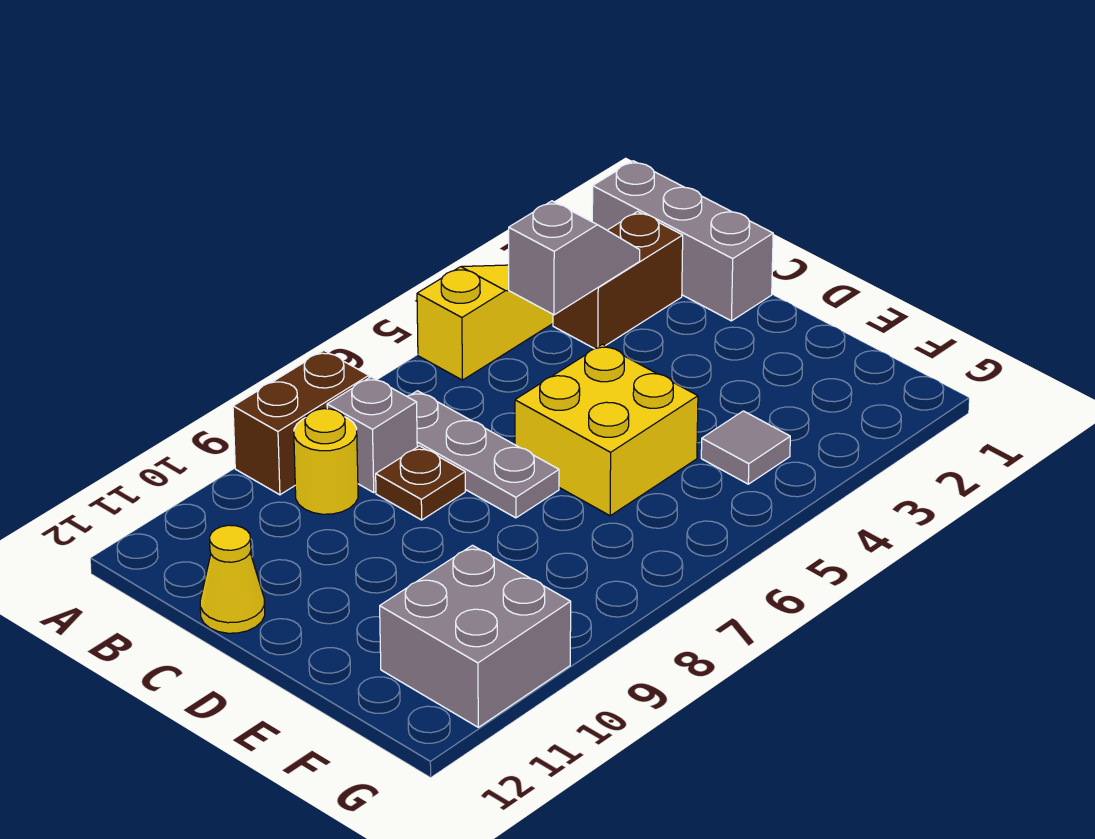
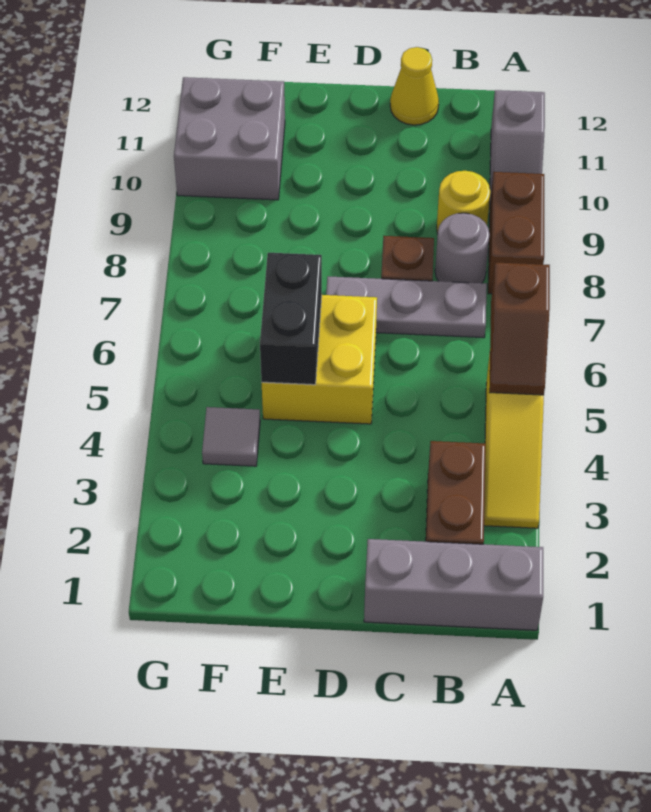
none -> brown 1x2 slope [489,263,550,395]
grey 1x2 slope [509,201,640,315] -> grey 1x2 slope moved to [490,90,545,201]
grey 1x1 brick [327,377,417,492] -> grey 1x1 round brick [435,213,490,283]
none -> black 1x2 brick [260,253,322,385]

